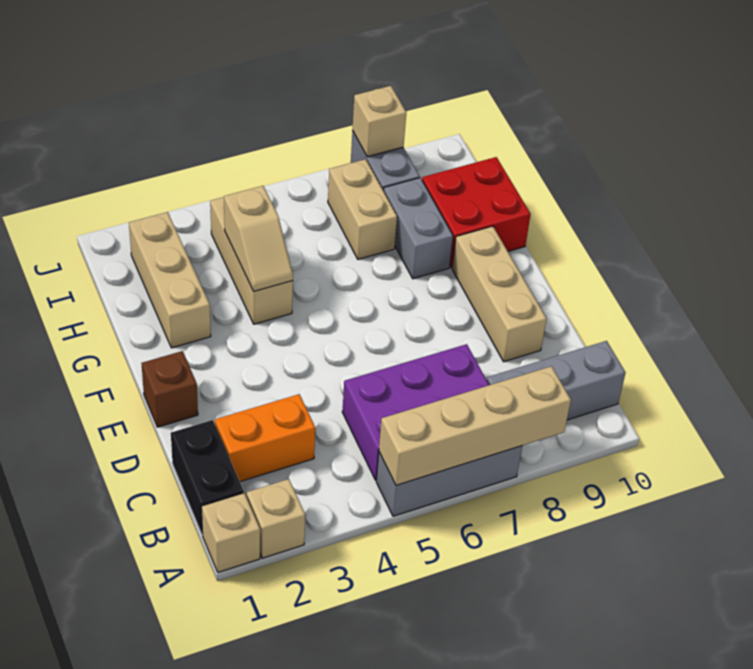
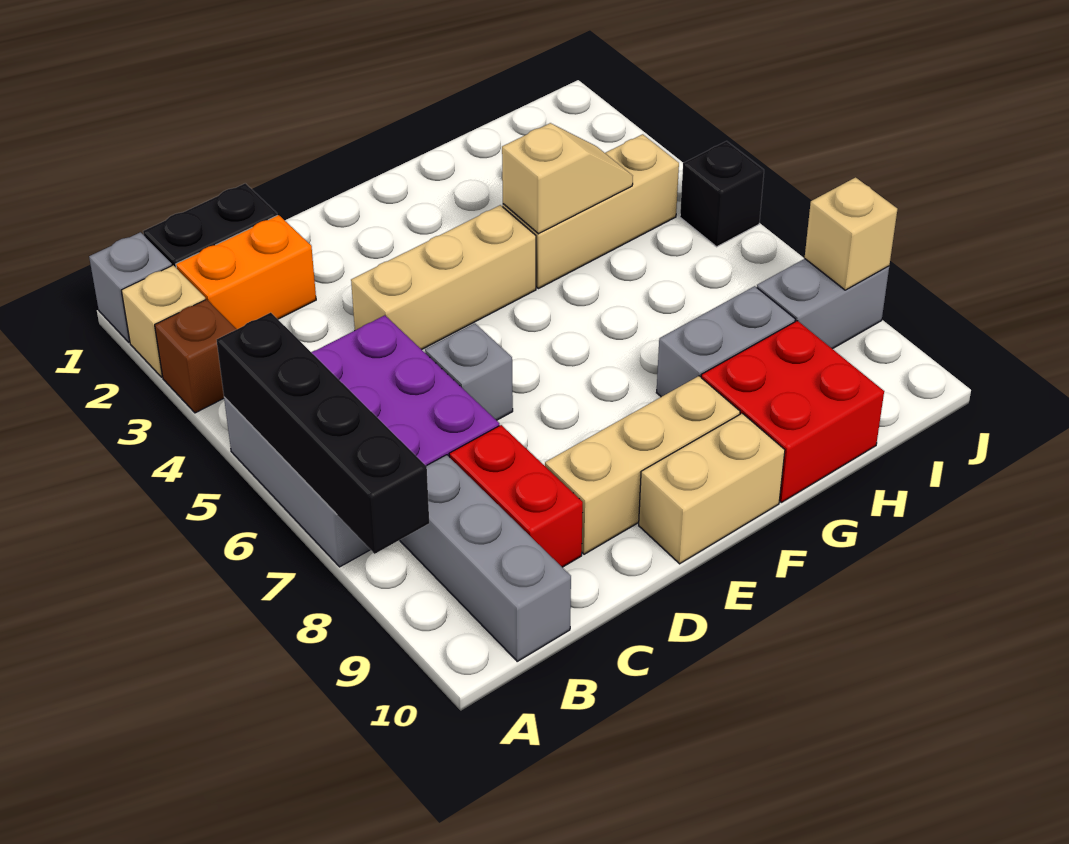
tan 1x1 brick [201,493,260,572] -> grey 1x1 brick [89,232,172,342]
tan 1x4 brick [379,366,571,485] -> black 1x4 brick [217,313,429,554]
orange 1x2 brick [215,394,315,482] -> orange 1x2 brick turned to [176,215,316,329]
none -> red 1x2 brick [449,425,583,567]
none -> grey 1x1 brick [425,324,513,420]
brown 1x1 brick [142,351,198,427] -> brown 1x1 brick moved to [155,299,237,413]
tan 1x3 brick [129,212,211,348] -> tan 1x3 brick moved to [351,205,536,350]
tan 1x2 slope [224,186,293,291] -> tan 1x2 slope turned to [502,123,633,234]
tan 1x2 brick [328,159,397,259] -> tan 1x2 brick moved to [639,413,785,564]
none -> black 1x1 brick [680,141,764,247]

